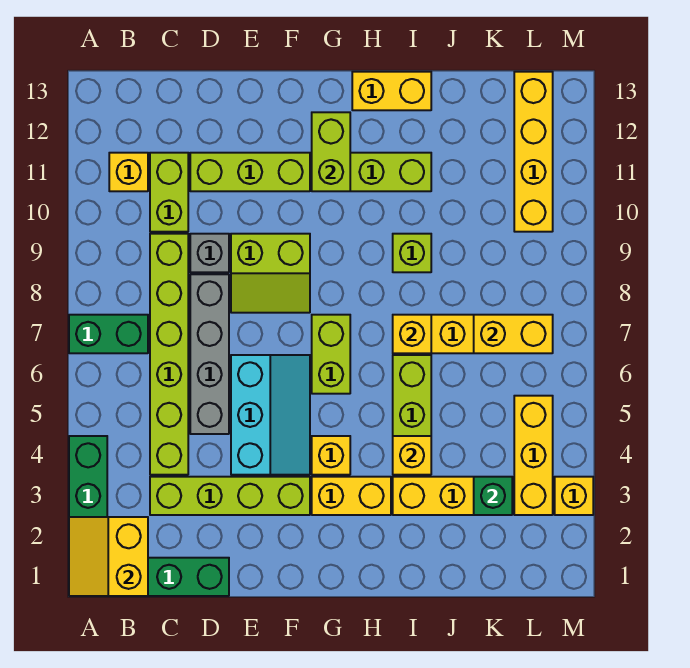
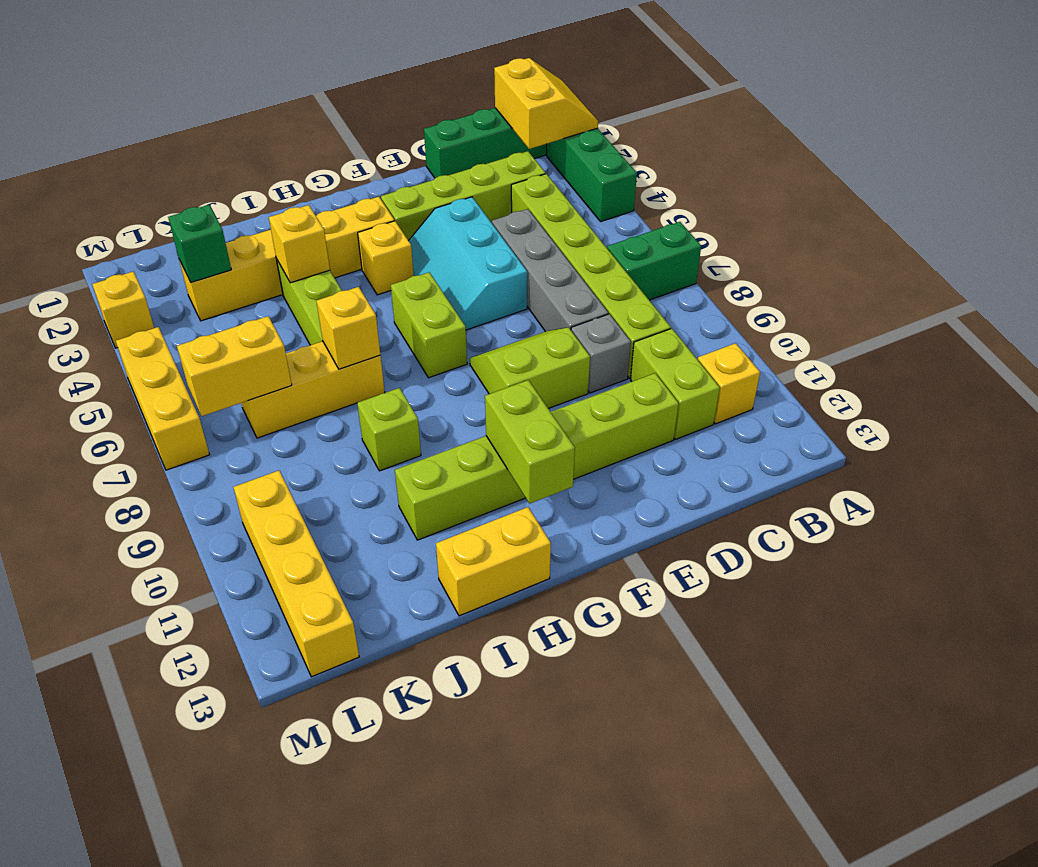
yellow 1x3 brick [514,396,553,515] -> yellow 1x3 brick moved to [116,327,210,470]

